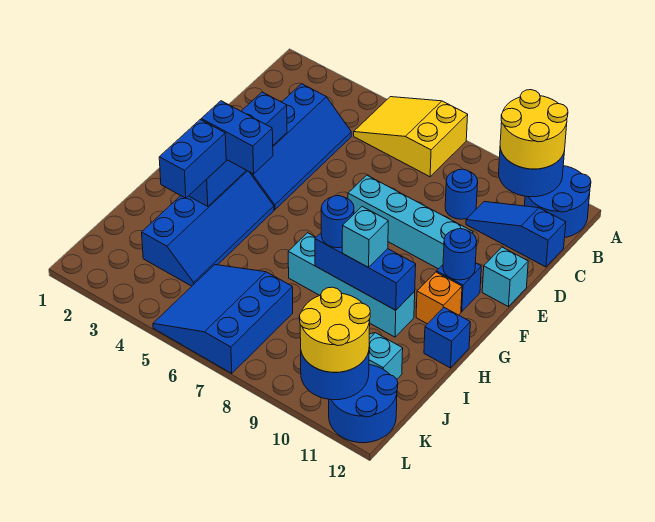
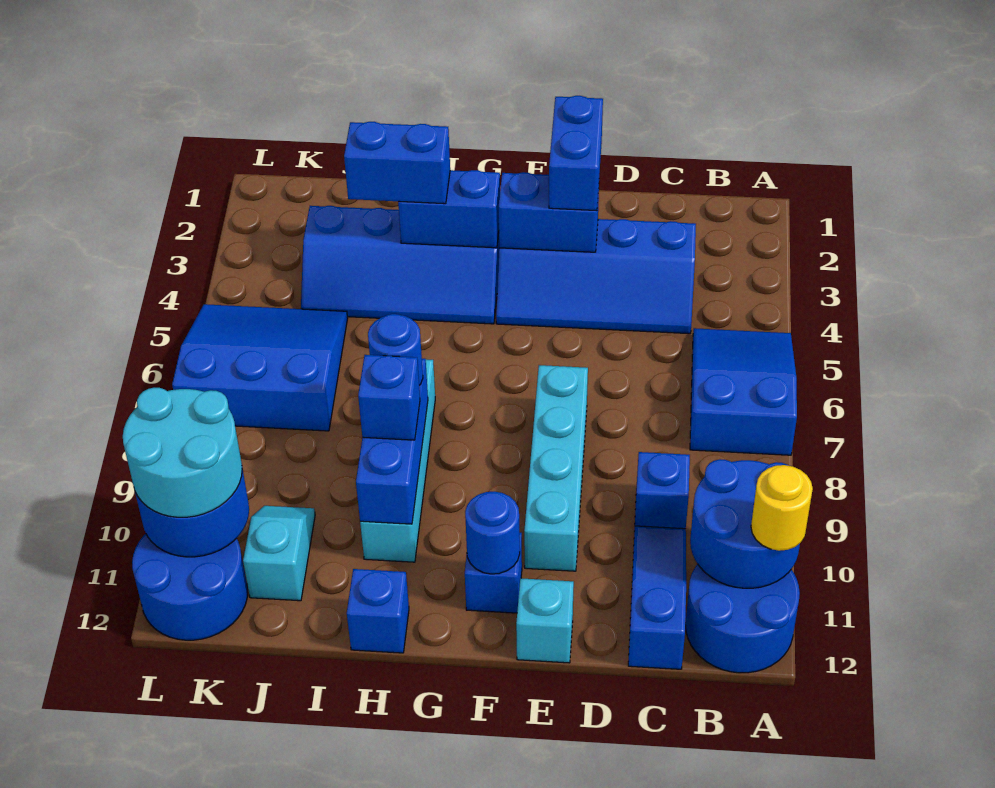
yellow 2x3 slope [354,97,468,177] -> blue 2x3 slope [690,328,797,455]
yellow 2x2 round brick [500,90,568,169] -> yellow 1x1 round brick [751,465,813,551]
blue 1x1 round brick [445,169,478,219] -> blue 1x1 brick [635,452,690,529]
blue 1x2 brick [201,101,273,174] -> blue 1x2 brick moved to [549,96,603,211]
orange 1x1 brick [416,272,462,324] -> none
cyan 1x1 brick [342,207,388,268] -> blue 1x1 brick [358,355,420,440]
yellow 2x2 round brick [299,287,370,372] -> cyan 2x2 round brick [123,388,242,517]

